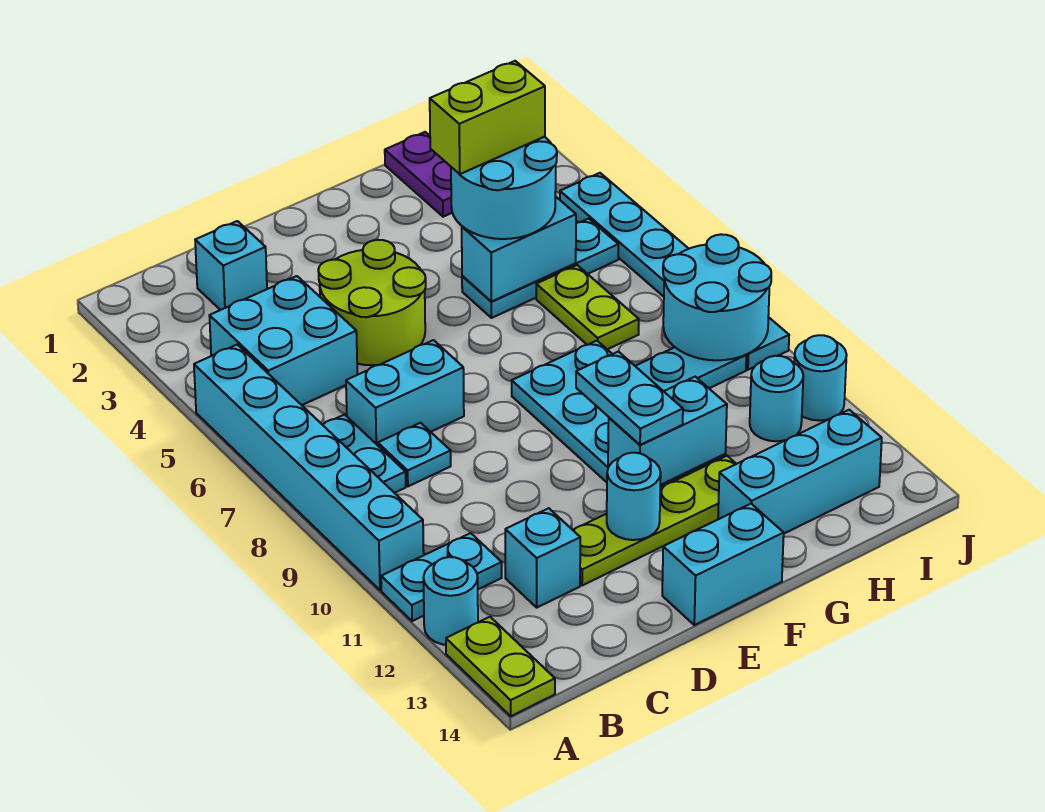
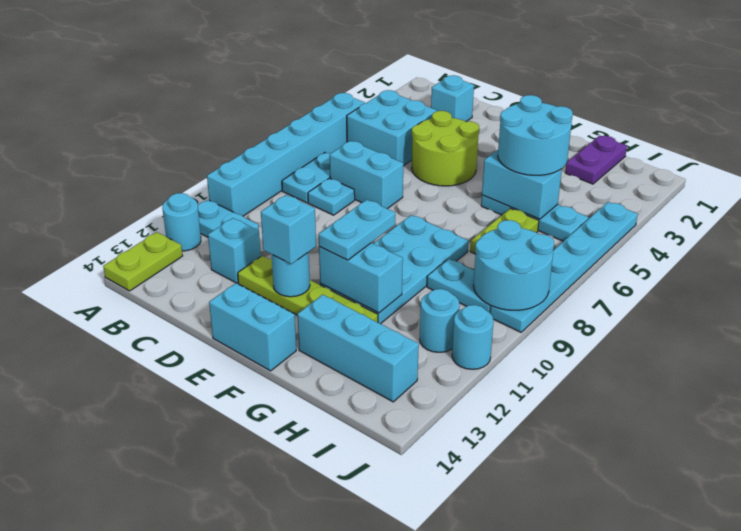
none -> cyan 1x1 brick [261,195,316,264]
lime 1x2 brick [430,61,545,174] -> none

